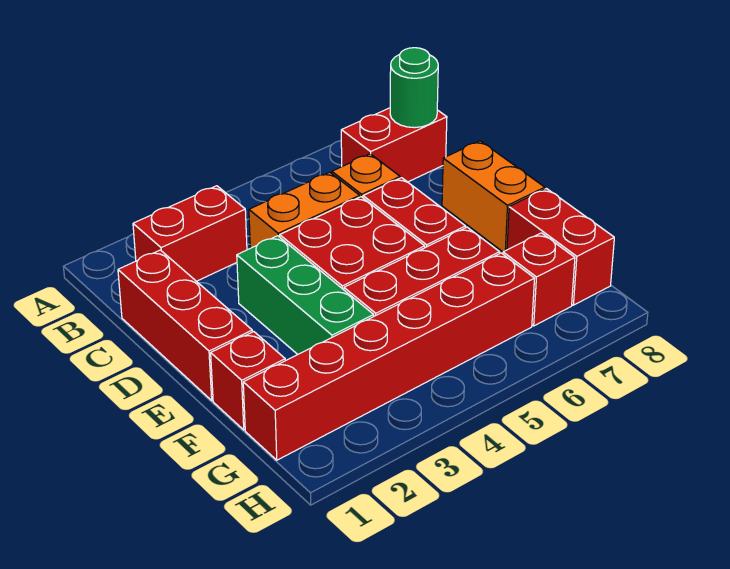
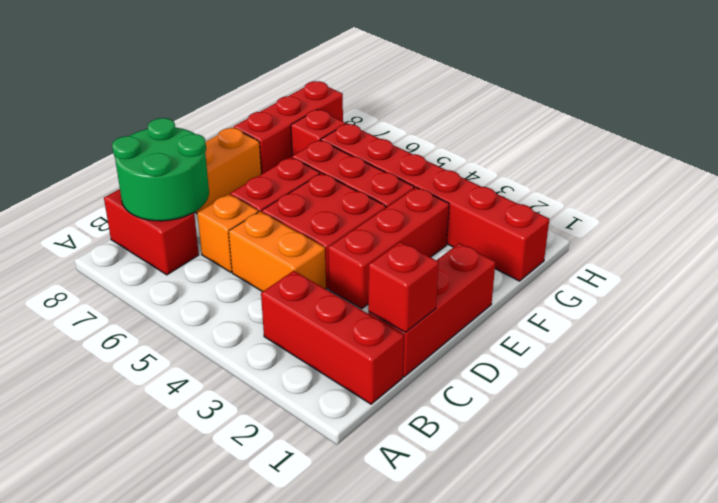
red 1x2 brick [133,186,247,281] -> red 1x3 brick [261,271,404,404]
green 1x1 round brick [390,48,438,128] -> green 2x2 round brick [112,118,209,221]
green 1x3 brick [237,236,374,354] -> red 1x3 brick [328,187,449,309]
red 1x1 brick [211,332,285,430] -> red 1x1 brick moved to [368,242,439,332]
red 1x2 brick [507,189,614,305] -> red 1x3 brick [233,81,343,174]

